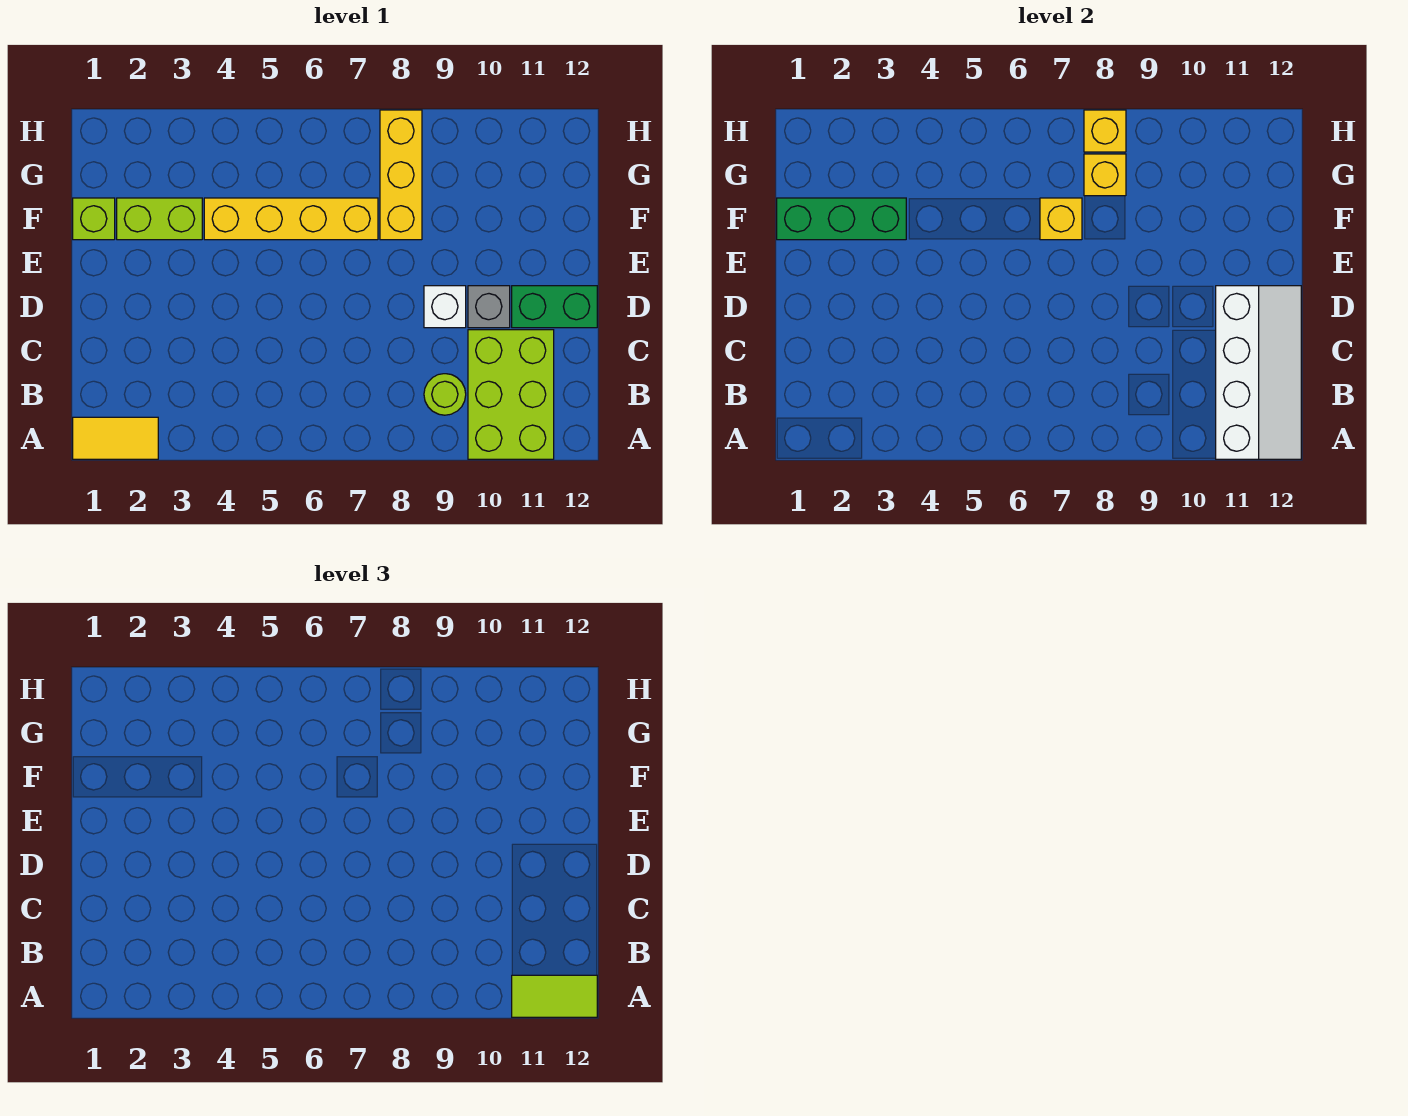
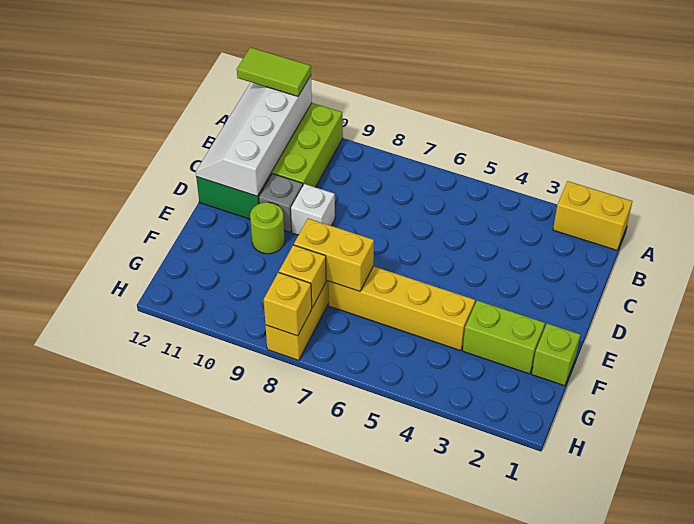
yellow 1x2 tile [73,417,158,459] -> yellow 1x2 brick [553,181,632,250]
lime 1x1 round brick [424,374,466,415] -> lime 1x1 round brick moved to [250,202,285,254]
green 1x3 brick [777,198,906,240] -> none
yellow 1x1 brick [1040,198,1082,240] -> yellow 1x2 brick [294,218,374,291]

